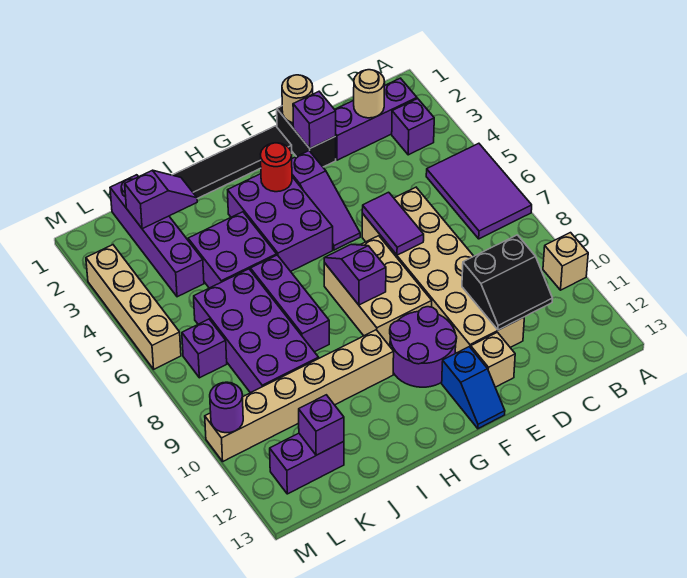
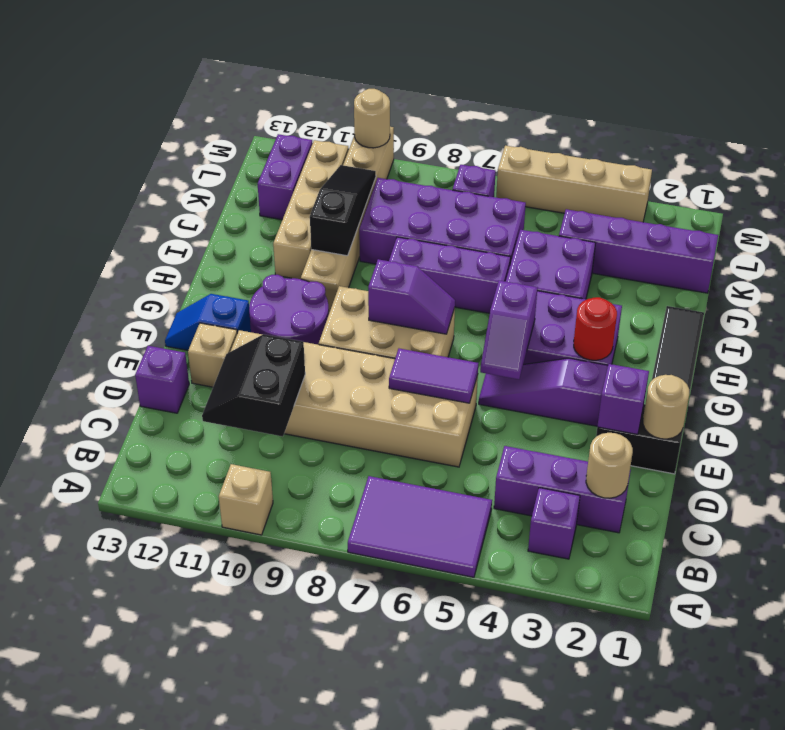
purple 1x3 brick [335,78,417,160] -> purple 1x3 brick turned to [494,446,631,533]
none -> black 1x3 slope [310,165,376,256]
none -> tan 1x4 brick [273,140,349,279]
purple 1x2 slope [125,170,197,229] -> purple 1x2 slope moved to [480,281,538,379]
purple 1x1 brick [299,395,344,455] -> purple 1x1 brick moved to [135,346,189,413]
purple 1x1 round brick [210,382,243,433] -> tan 1x1 round brick [354,89,390,148]

